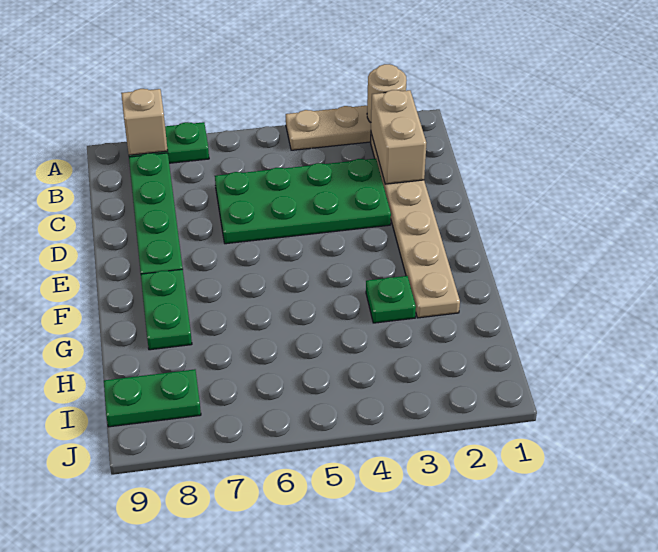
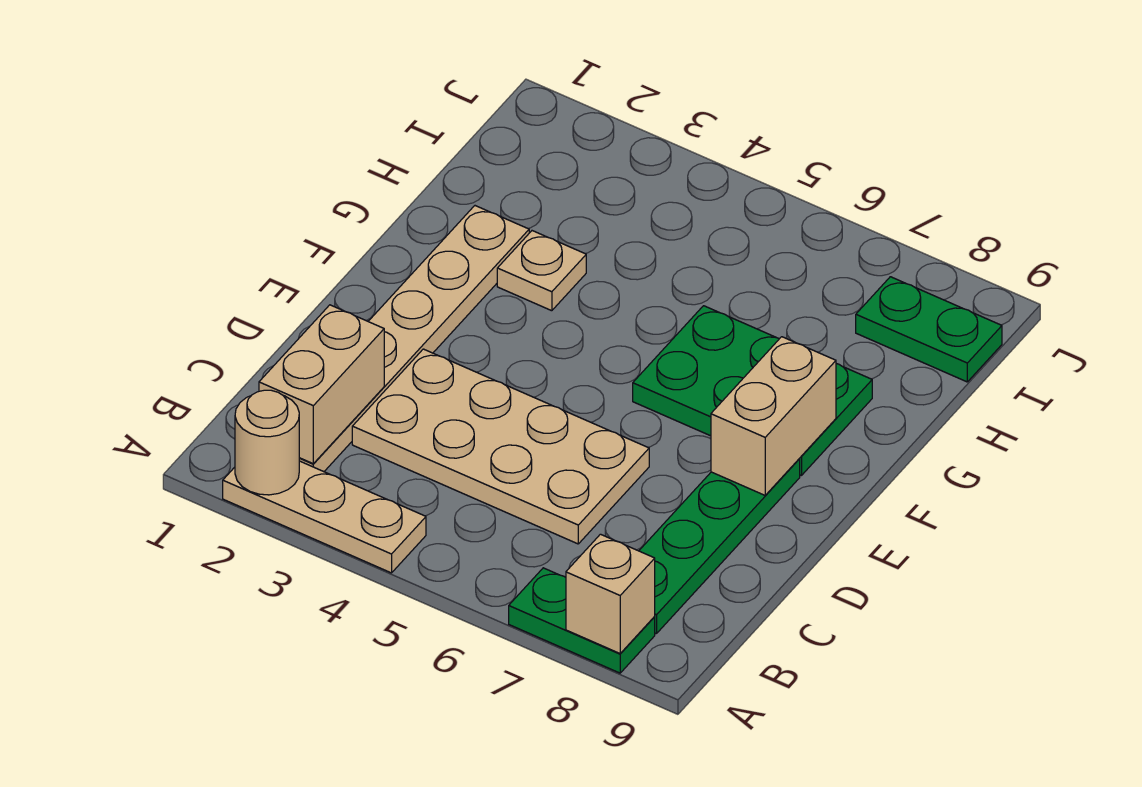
green 2x4 plate [215,159,391,244] -> tan 2x4 plate [352,349,649,544]
none -> tan 1x2 brick [711,337,836,495]
green 1x2 plate [141,269,192,350] -> green 2x3 plate [633,306,872,476]
green 1x1 plate [366,276,416,323] -> tan 1x1 plate [497,231,586,311]

